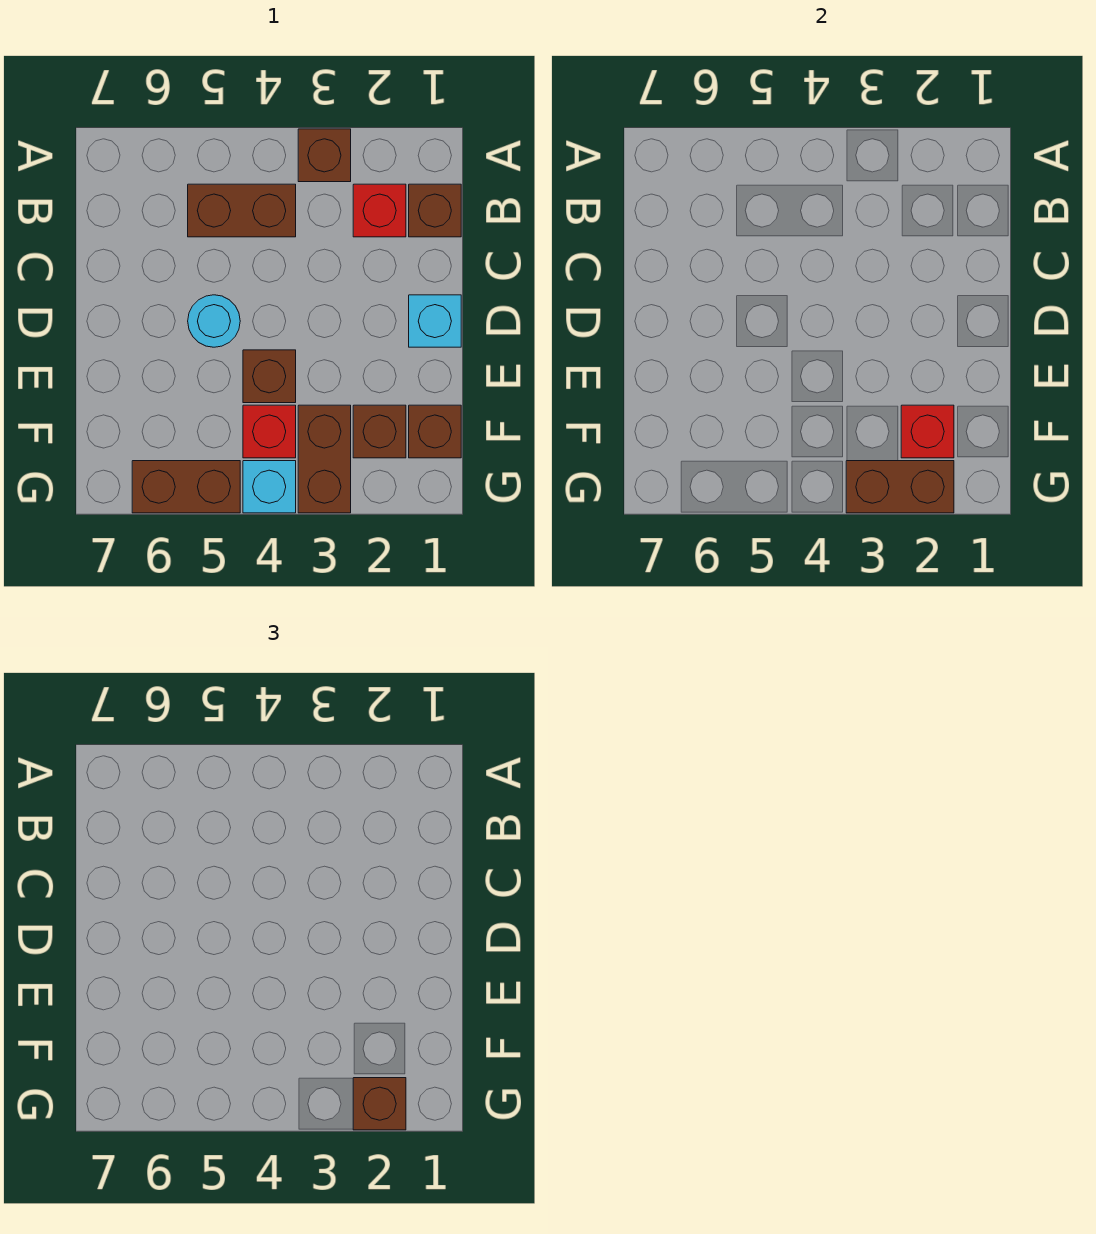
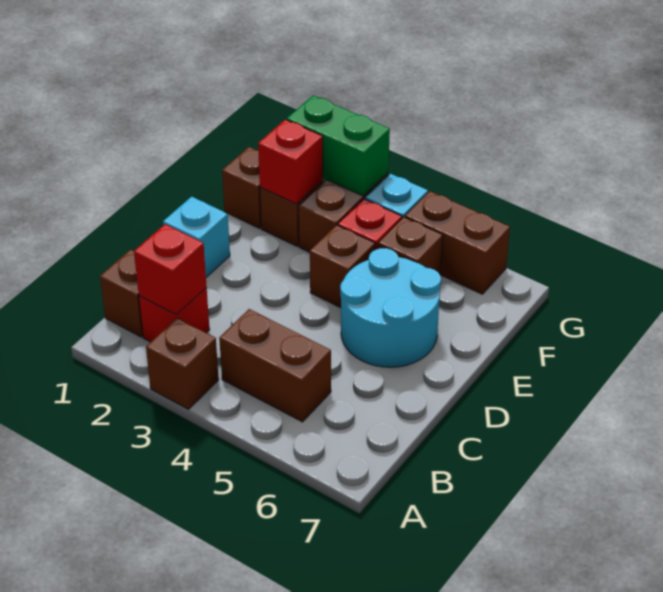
none -> red 1x1 brick [134,224,207,315]
cyan 1x1 round brick [188,295,240,347] -> cyan 2x2 round brick [340,248,441,367]
brown 1x2 brick [846,461,954,513] -> green 1x2 brick [287,96,390,196]
brown 1x1 brick [353,1078,406,1130] -> brown 1x1 brick moved to [378,217,443,274]

